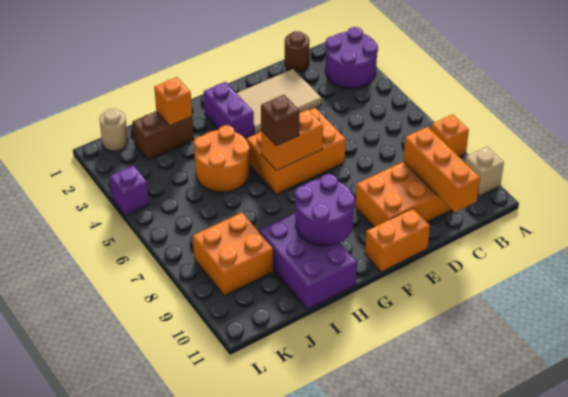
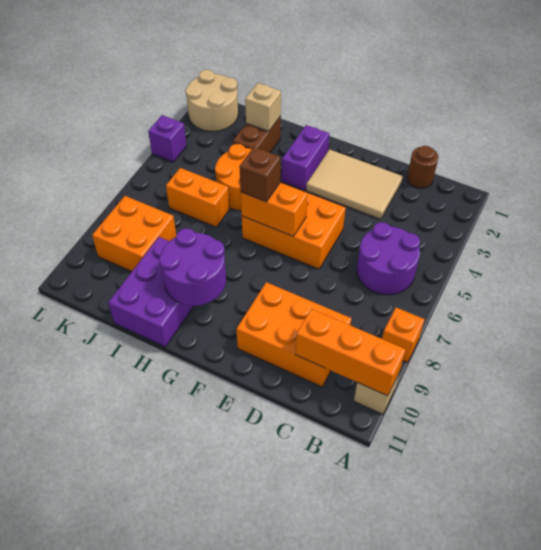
purple 2x2 round brick [325,27,378,88] -> purple 2x2 round brick moved to [357,222,420,295]
orange 1x3 brick [403,127,480,212] -> orange 1x3 brick turned to [295,309,406,396]
orange 1x2 brick [365,208,430,272] -> orange 1x2 brick moved to [166,168,230,227]
brown 1x2 brick [132,111,194,160] -> brown 1x2 brick turned to [233,116,281,153]
orange 1x1 brick [154,77,192,126] -> tan 1x1 brick [245,83,281,131]
tan 1x1 round brick [99,109,128,151] -> tan 2x2 round brick [186,70,238,131]

